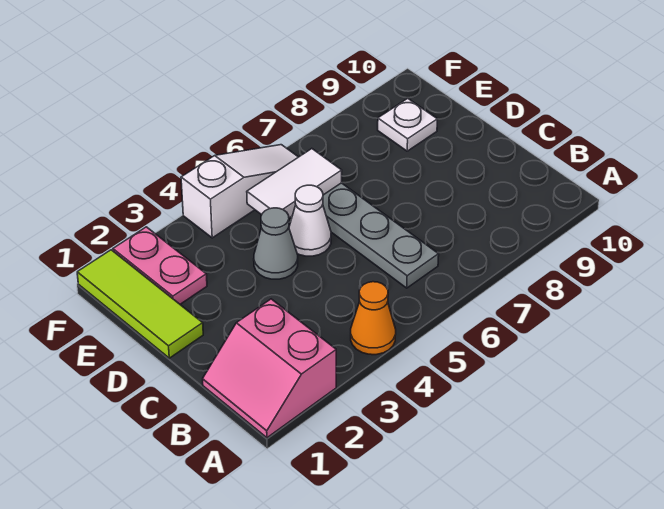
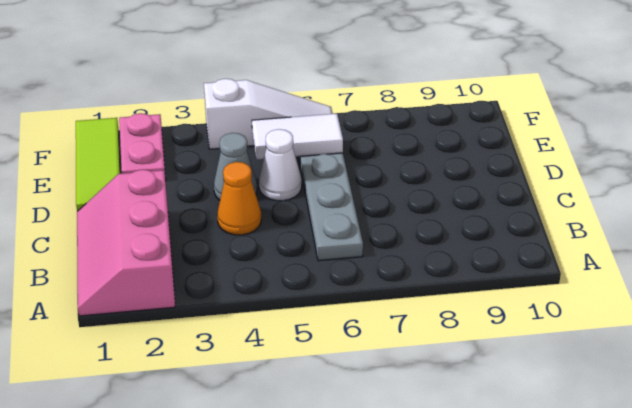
pink 2x2 slope [203,299,336,438] -> pink 2x3 slope [77,170,175,316]
orange 1x1 cone [351,282,396,355] -> orange 1x1 cone moved to [217,162,261,235]
white 1x1 plate [378,98,437,151] -> none

